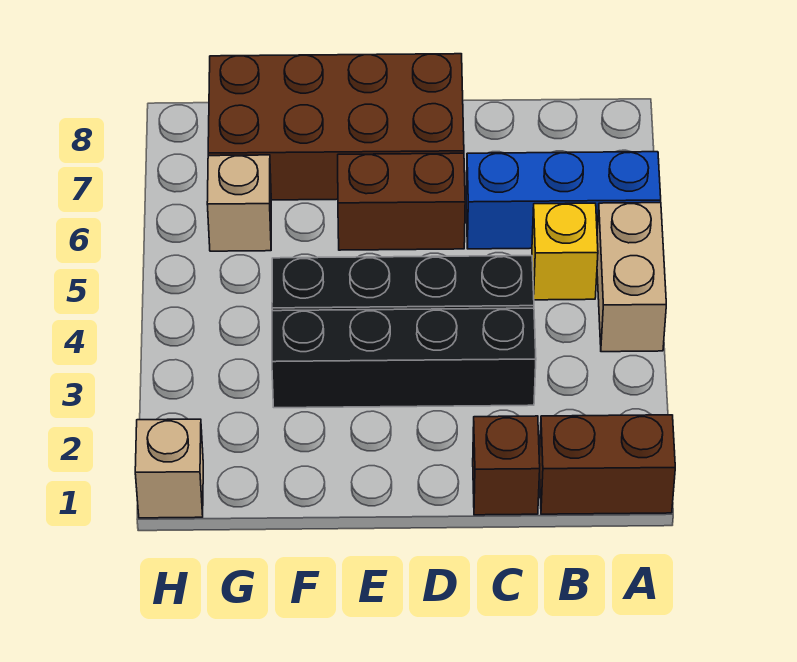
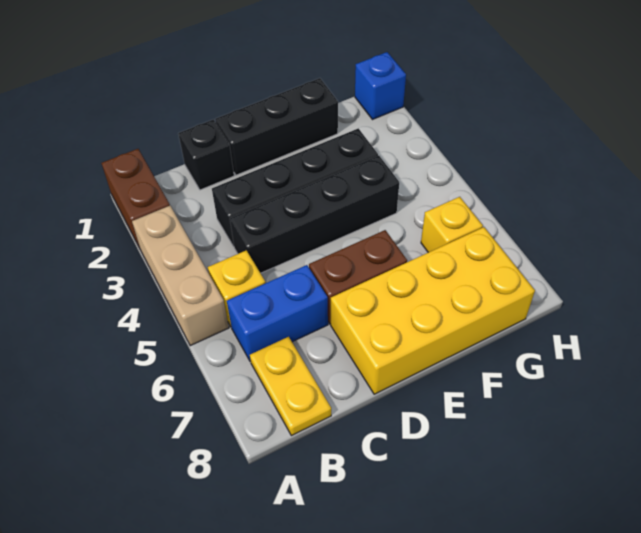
brown 1x2 brick [539,415,675,514] -> brown 1x2 brick turned to [101,149,170,248]
tan 1x2 brick [597,203,666,352] -> tan 1x3 brick [132,206,229,346]
blue 1x3 brick [466,152,661,249] -> blue 1x2 brick [227,265,328,361]
none -> yellow 1x2 plate [250,337,331,436]
brown 1x1 brick [473,416,540,515] -> black 1x1 brick [178,119,234,190]
none -> black 1x3 brick [215,78,338,175]
brown 2x4 brick [208,54,464,200] -> yellow 2x4 brick [331,227,535,394]
tan 1x1 brick [207,155,271,251] -> yellow 1x1 brick [421,197,483,253]
tan 1x1 brick [135,419,203,518] -> blue 1x1 brick [355,52,406,120]

